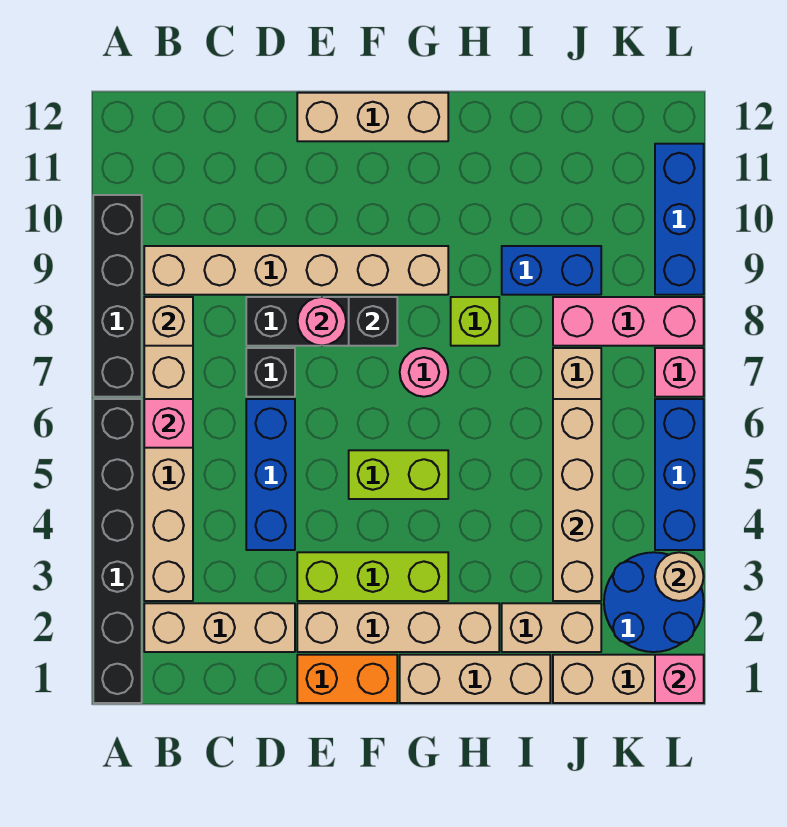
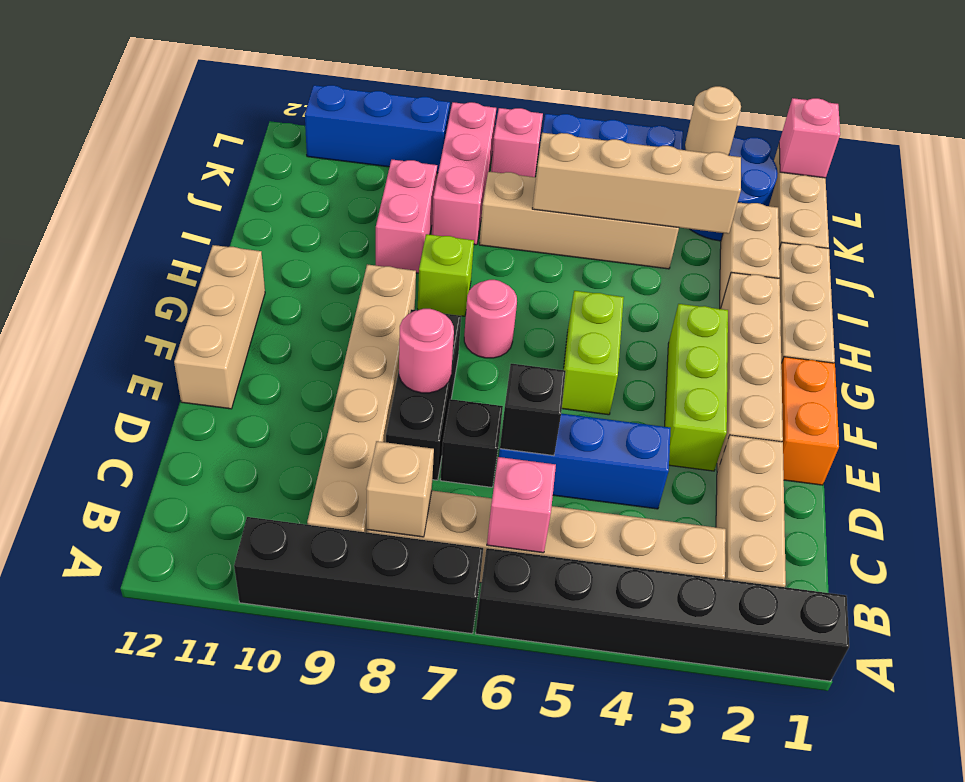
black 1x1 brick [349,297,397,346] -> black 1x1 brick moved to [500,364,566,456]
blue 1x2 brick [502,246,601,295] -> pink 1x2 brick [376,160,437,273]

